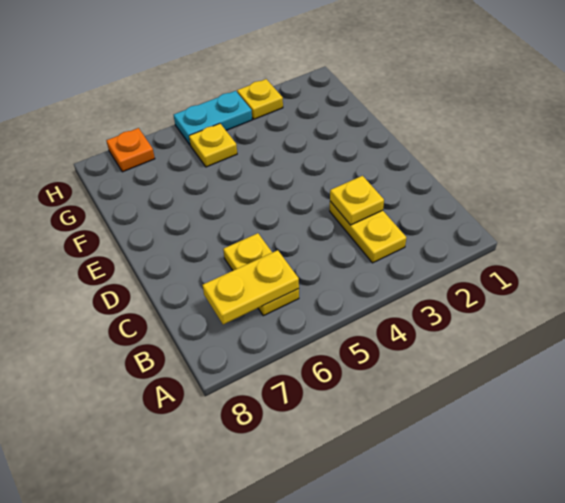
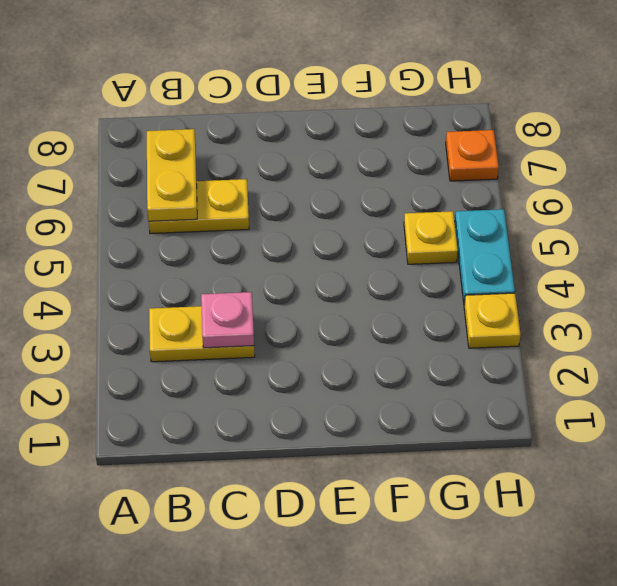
yellow 1x1 plate [330,176,384,225] -> pink 1x1 plate [201,292,254,348]

